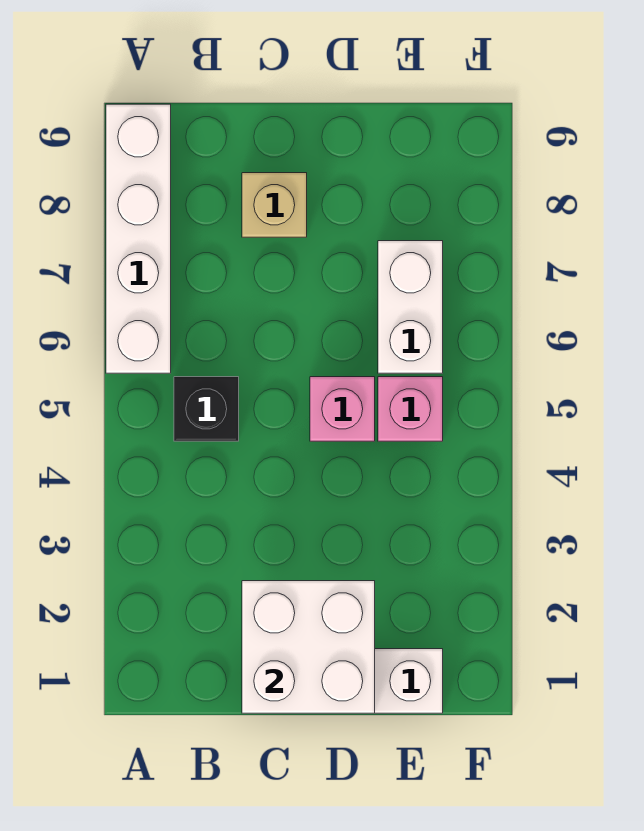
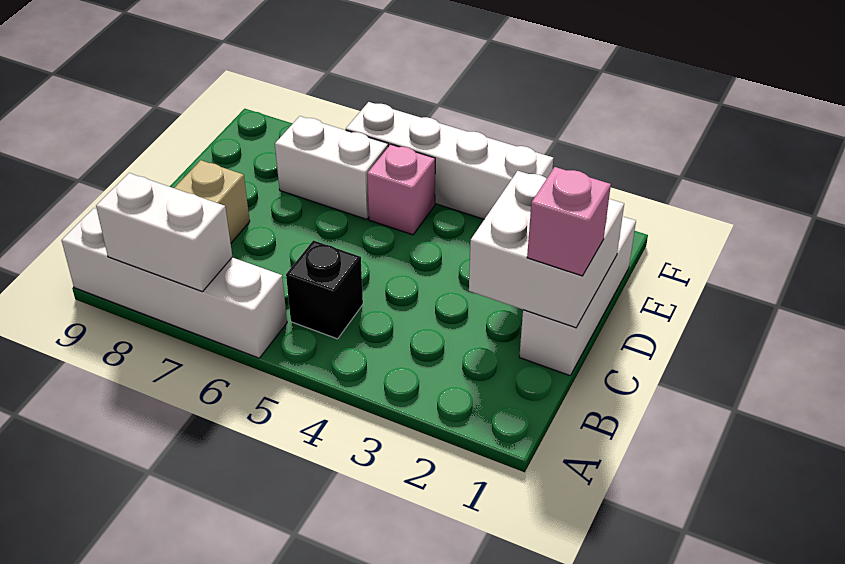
none -> white 1x2 brick [96,173,232,292]
pink 1x1 brick [310,377,375,441] -> pink 1x1 brick moved to [527,167,611,276]
none -> white 1x4 brick [346,102,553,219]

